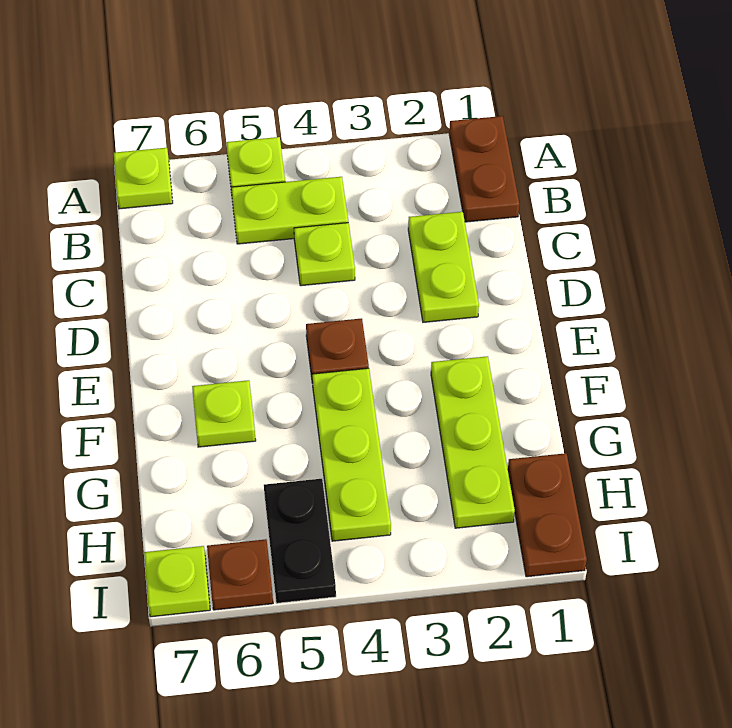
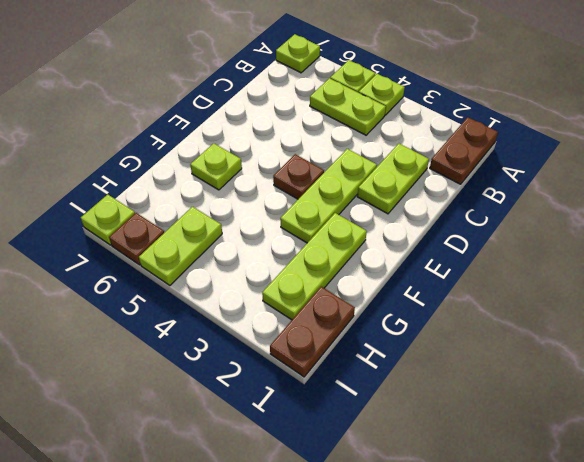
lime 1x1 plate [294,223,355,286] -> lime 1x1 plate moved to [359,74,405,115]
lime 1x3 plate [312,368,391,541] -> lime 1x3 plate moved to [280,149,377,243]
black 1x2 plate [264,479,336,603] -> lime 1x2 plate [139,207,222,285]

